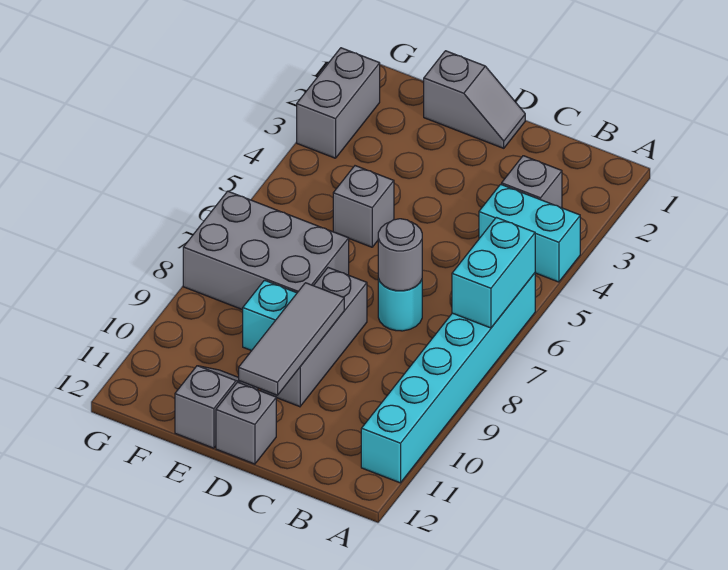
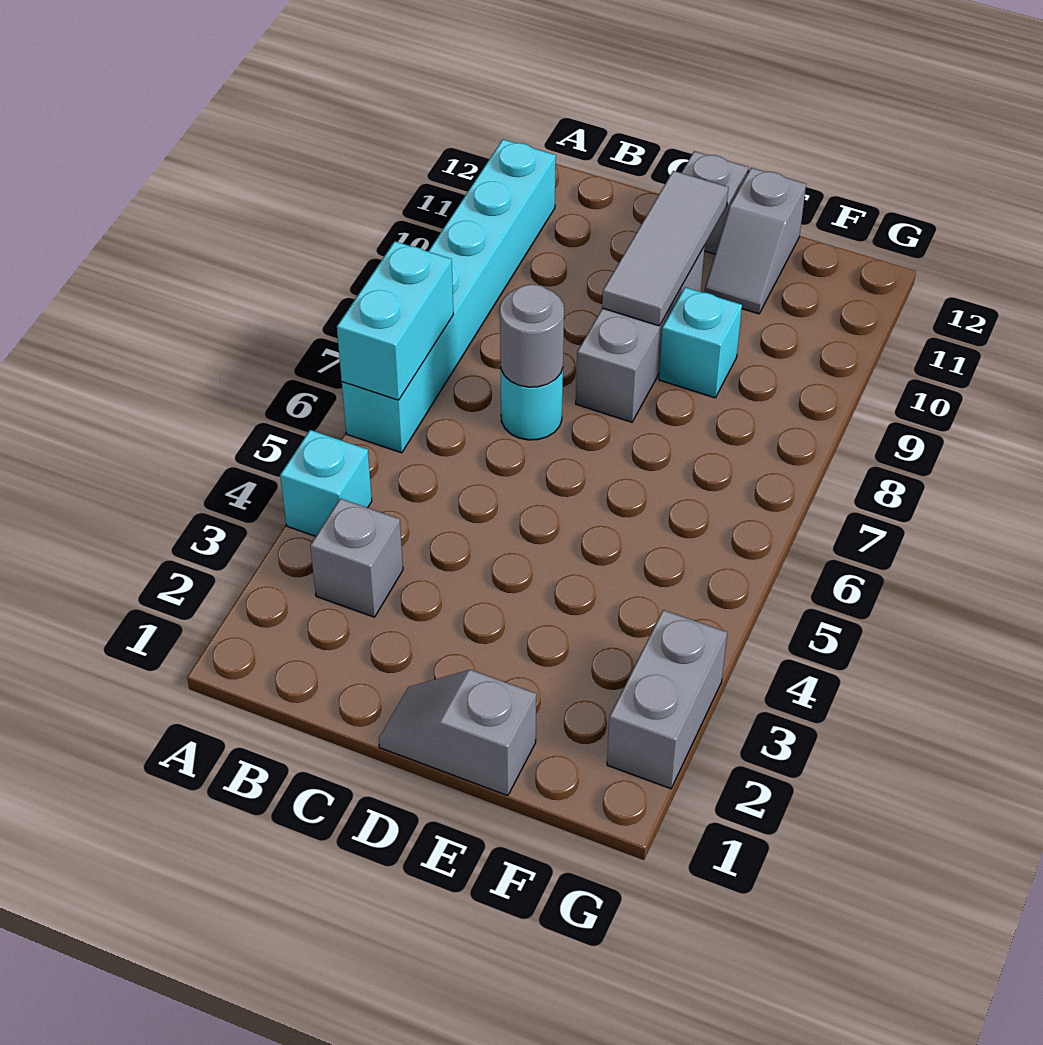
cyan 1x2 brick [479,184,580,282] -> cyan 1x1 brick [280,430,372,536]
grey 1x1 brick [333,166,394,247] -> none
grey 2x3 brick [183,191,349,310] -> none

